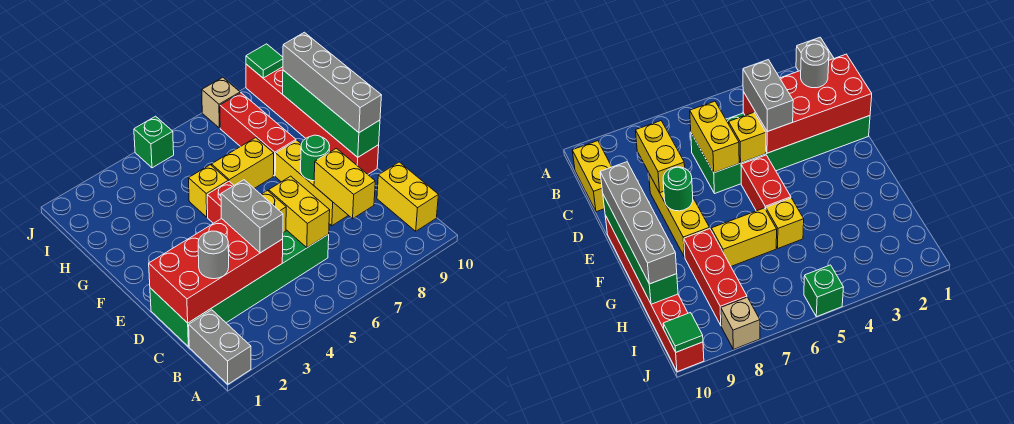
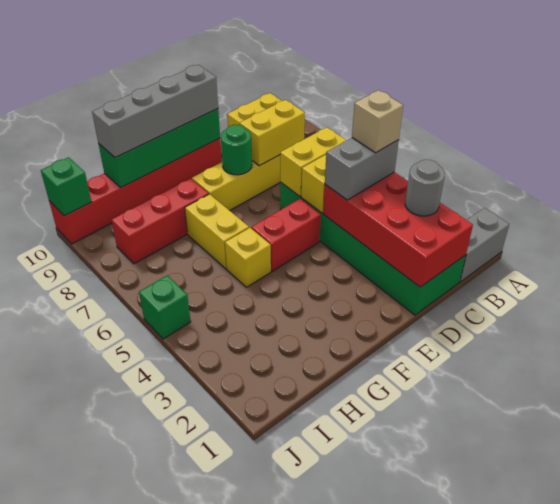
tan 1x1 brick [202,77,240,128] -> tan 1x1 brick moved to [352,90,403,153]
green 1x1 tile [246,44,283,78] -> green 1x1 brick [41,157,91,216]

